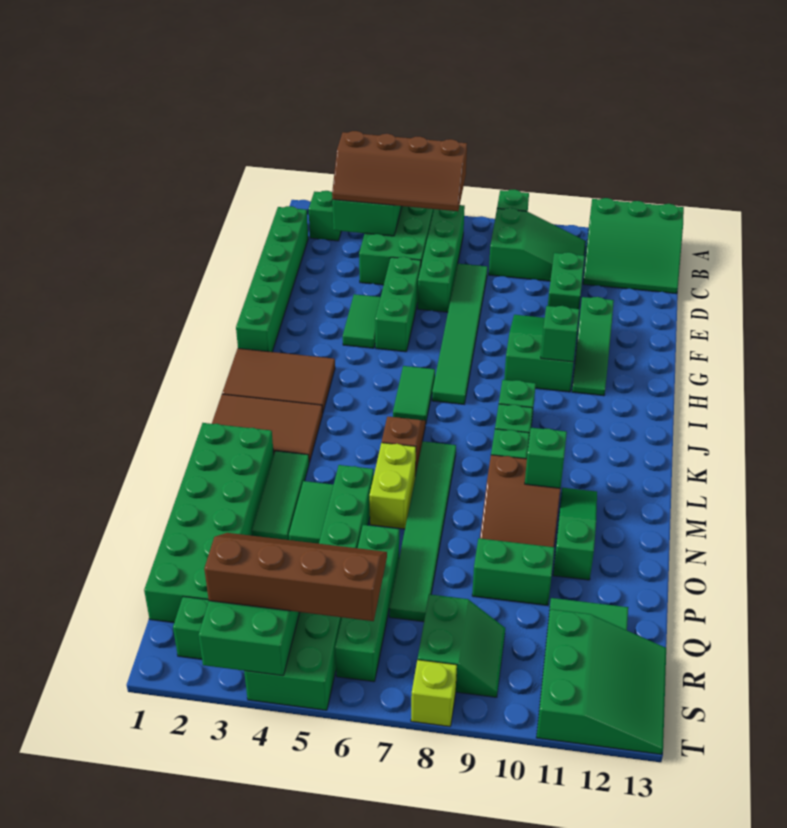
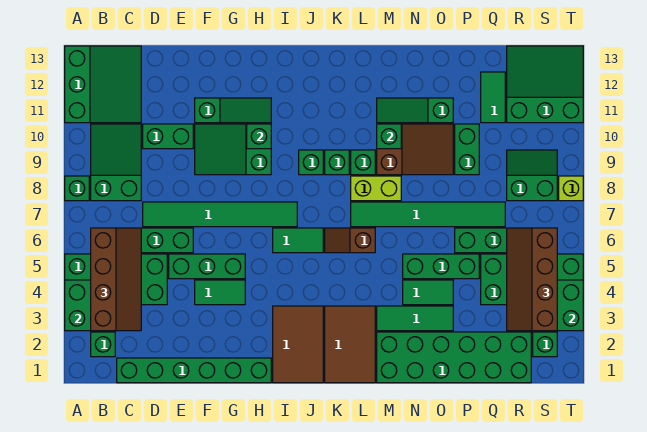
lime 1x2 brick [369,443,416,529] -> lime 1x2 brick moved to [351,176,401,201]

